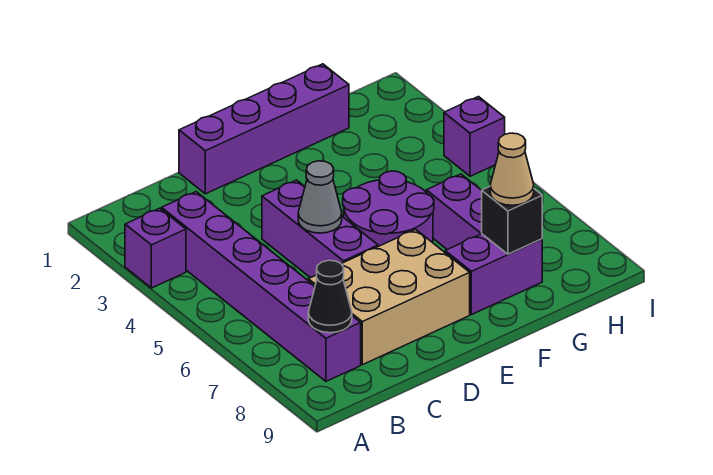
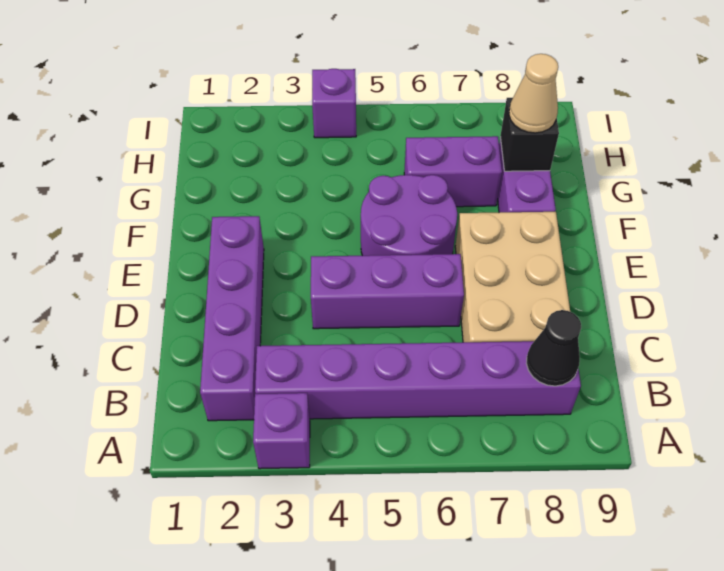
purple 1x4 brick [179,64,349,194] -> purple 1x4 brick moved to [200,216,264,421]
grey 1x1 cone [298,161,342,233] -> none

